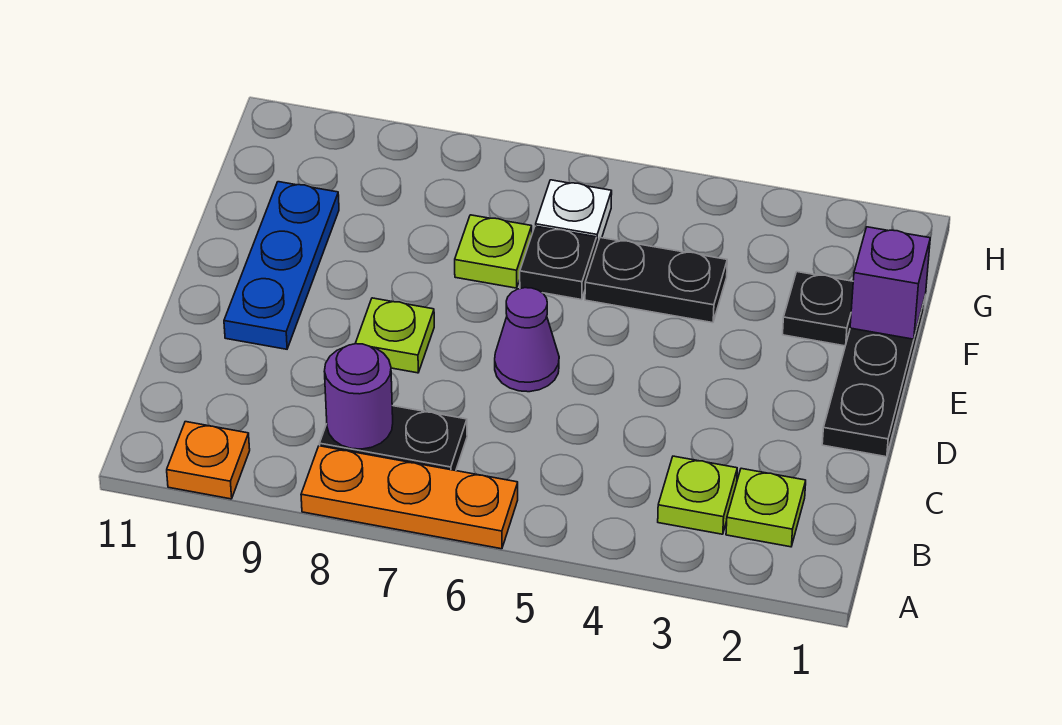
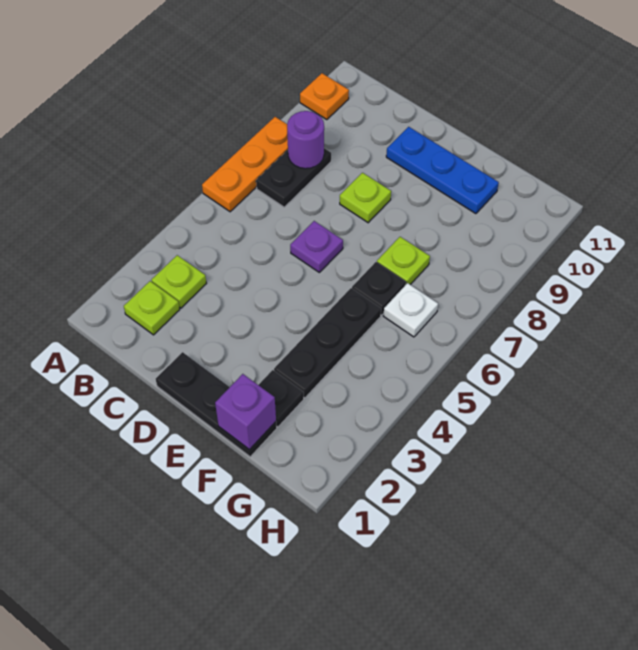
purple 1x1 cone [495,288,559,392] -> purple 1x1 plate [290,221,343,272]
black 1x2 plate [585,238,727,323] -> black 1x3 plate [274,288,381,398]

